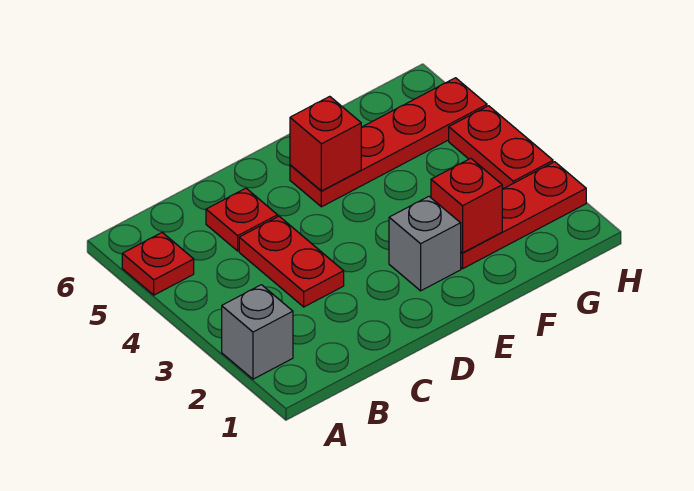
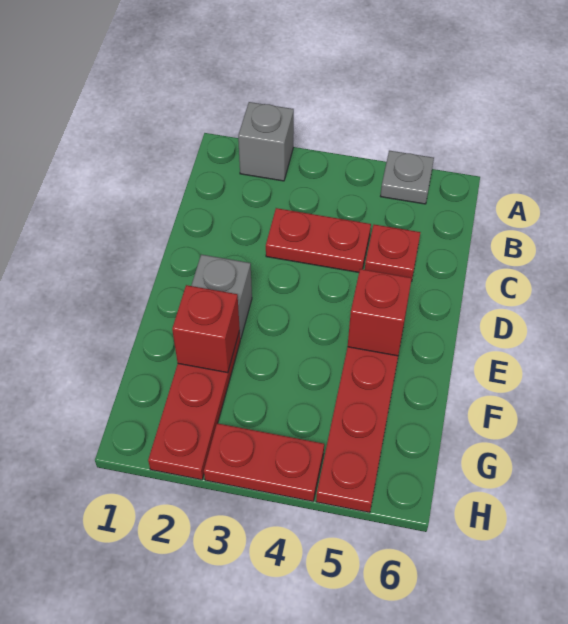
red 1x1 plate [122,233,194,295] -> grey 1x1 plate [381,151,434,204]

